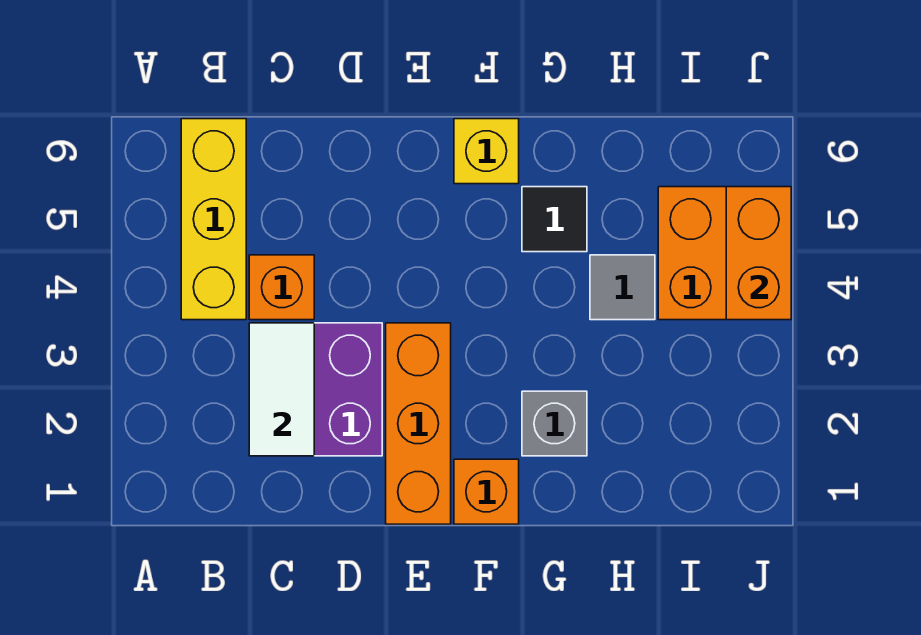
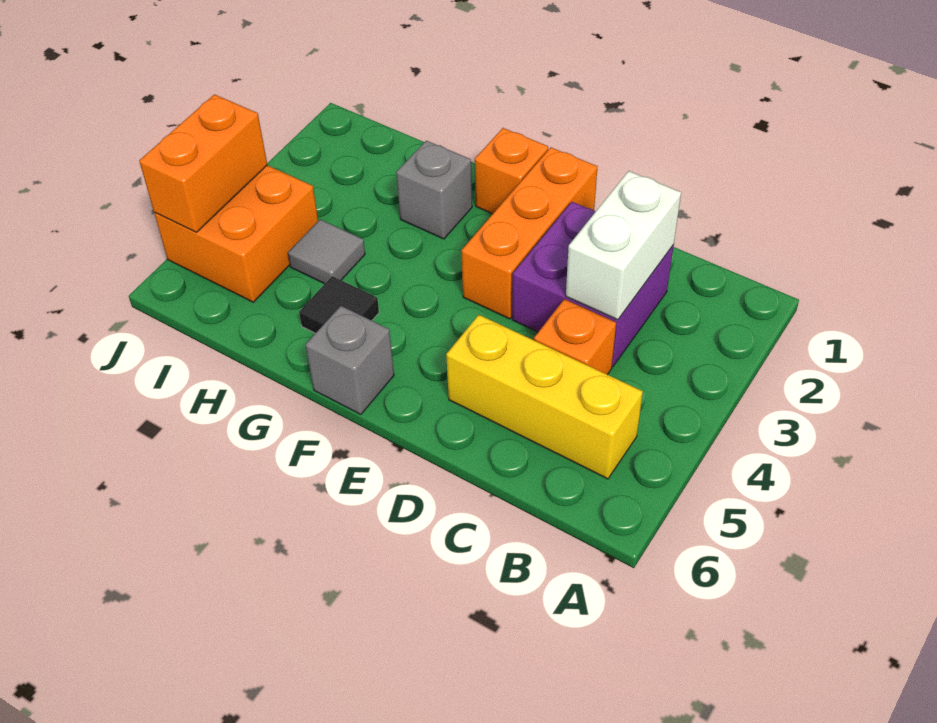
yellow 1x3 brick [181,119,246,320] -> yellow 1x3 brick turned to [446,315,643,479]
white 1x2 tile [249,323,314,456] -> white 1x2 brick [566,171,681,320]
yellow 1x1 brick [454,119,519,184] -> grey 1x1 brick [306,306,394,415]

